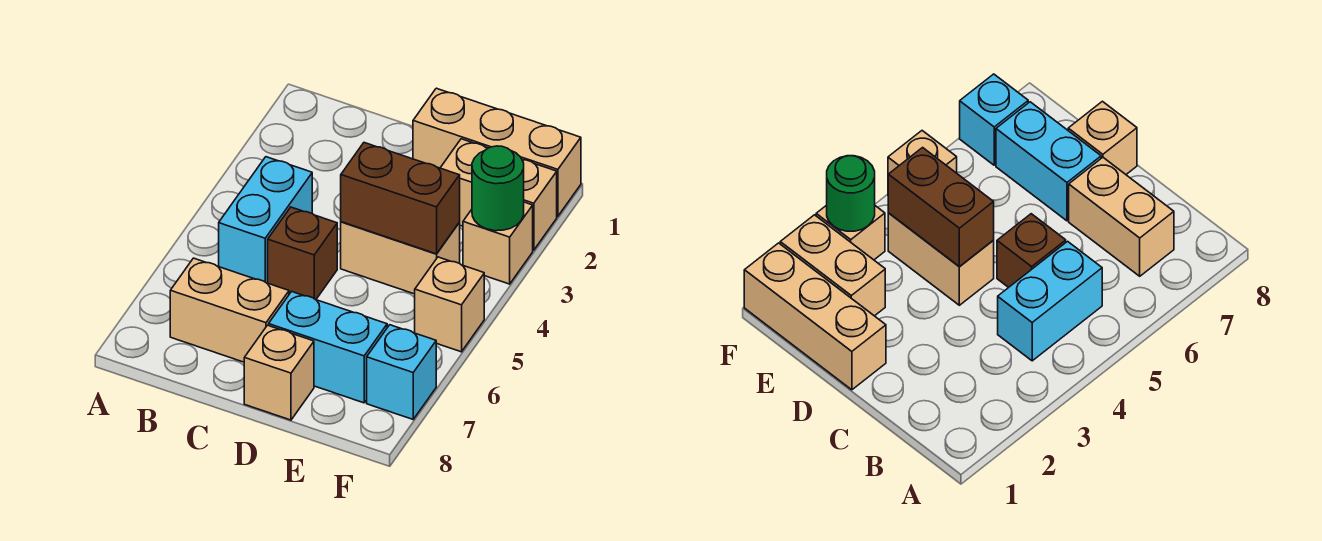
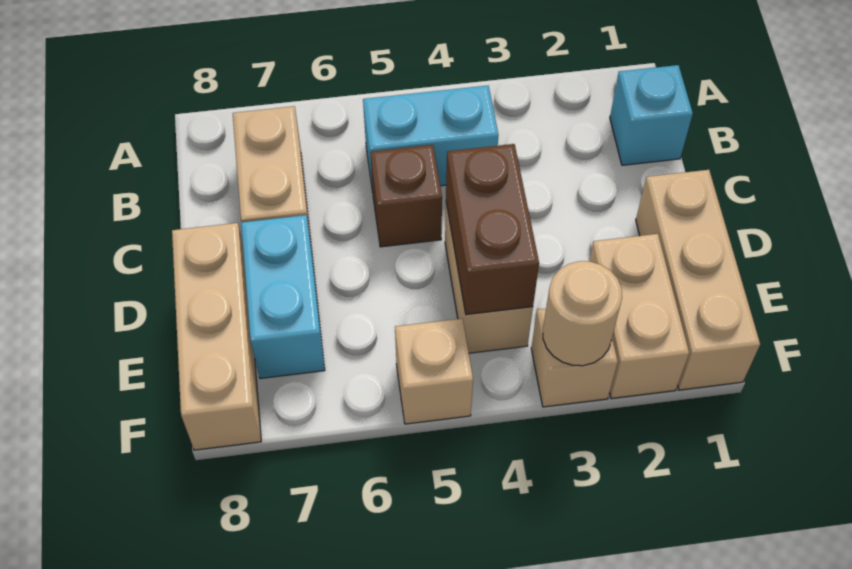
tan 1x1 brick [244,325,314,420] -> tan 1x3 brick [172,223,261,450]
green 1x1 round brick [472,146,524,231] -> tan 1x1 round brick [543,261,622,366]
cyan 1x1 brick [367,325,436,419] -> cyan 1x1 brick moved to [610,65,693,165]

